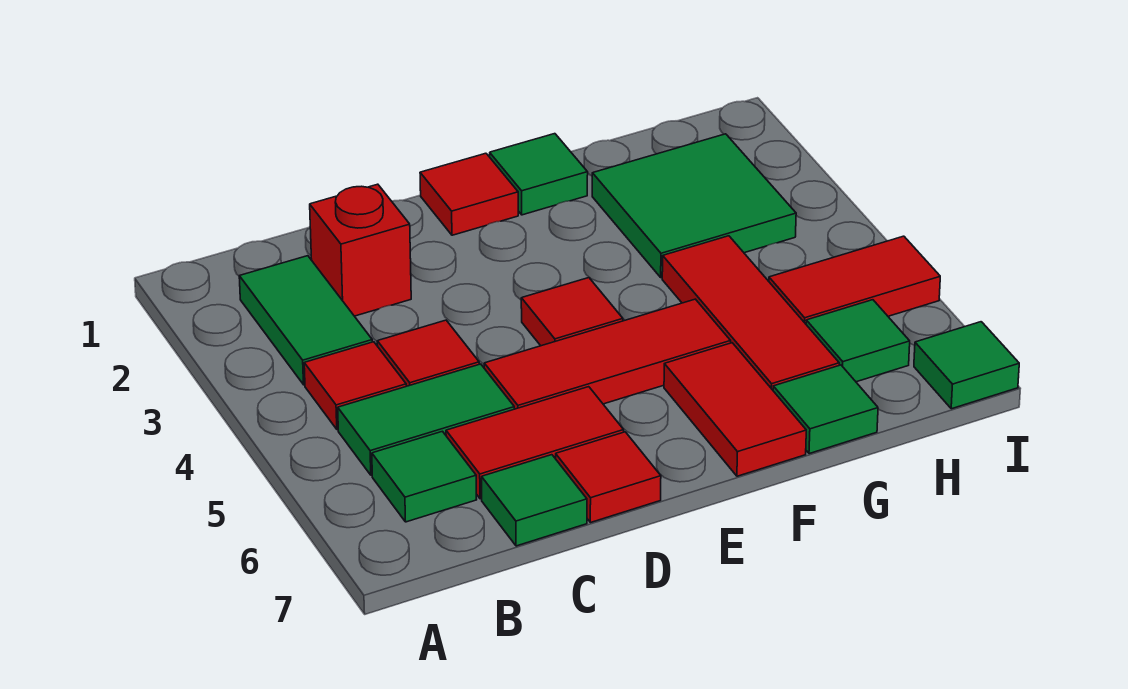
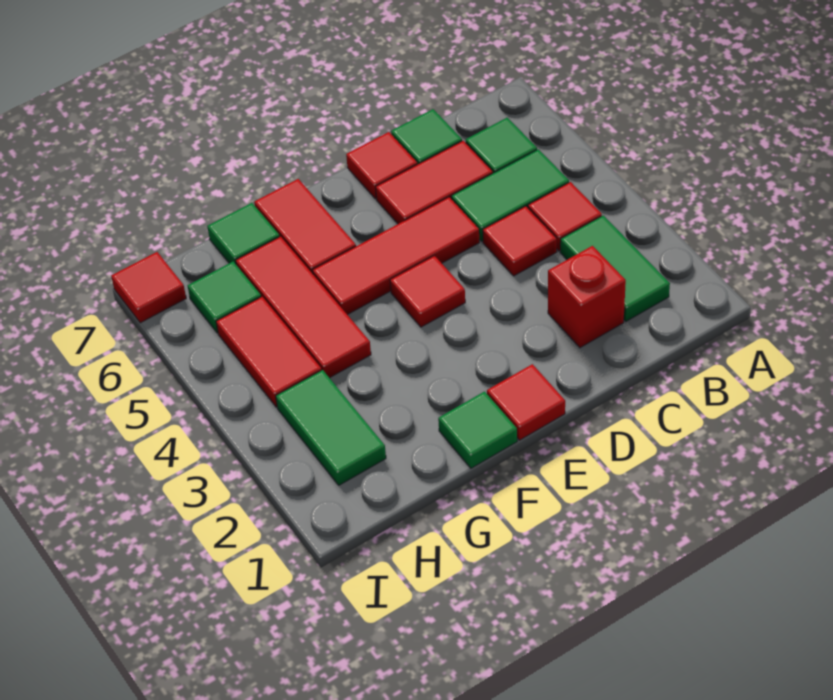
green 2x2 tile [592,134,796,278] -> green 1x2 tile [276,370,386,485]
red 1x2 tile [769,236,940,324] -> red 1x2 tile turned to [216,297,321,407]
green 1x1 tile [914,322,1019,409] -> red 1x1 tile [111,252,186,323]

